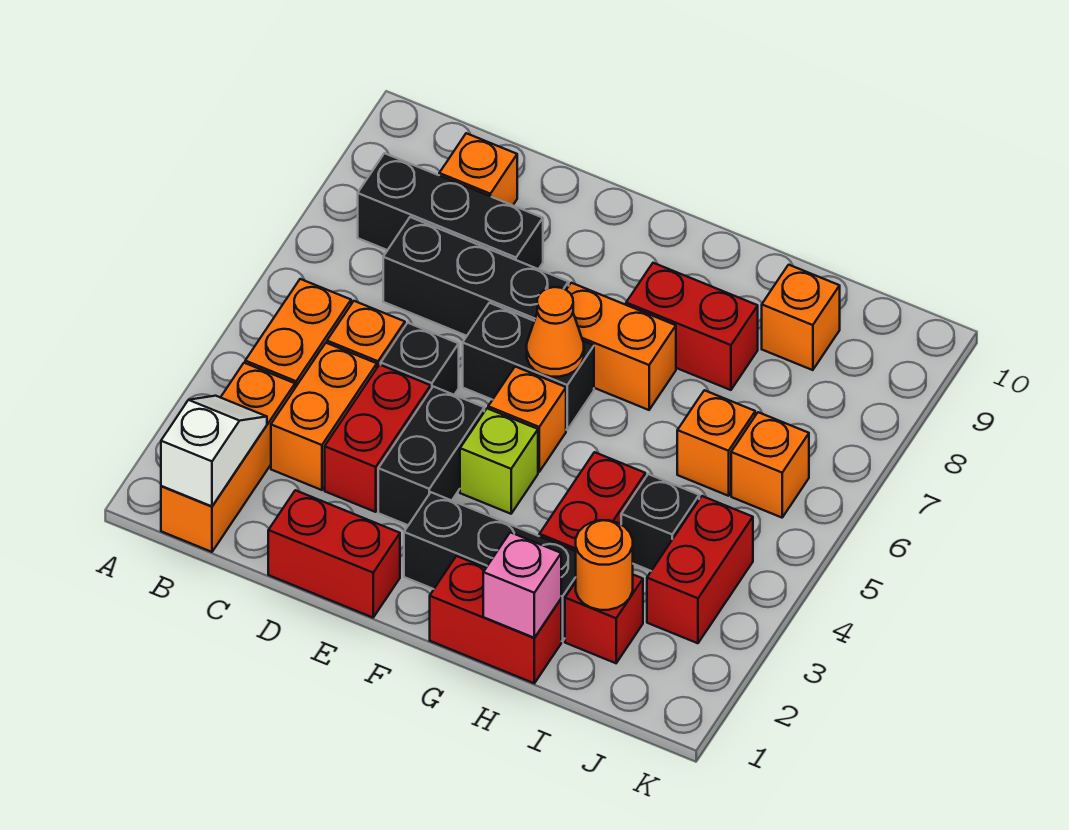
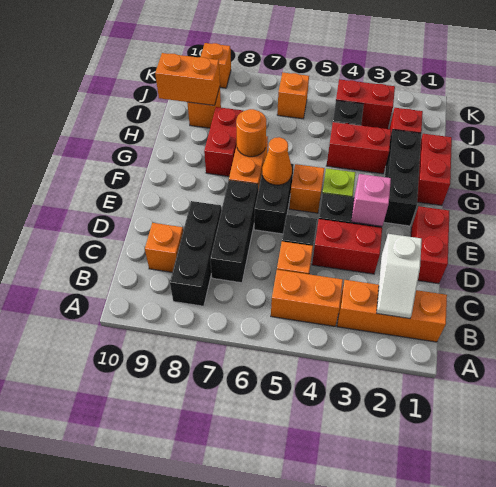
white 1x2 slope [161,396,267,507] -> white 1x2 slope turned to [377,234,422,318]
orange 1x2 brick [271,343,377,490] -> orange 1x2 brick moved to [155,53,220,105]
pink 1x1 brick [483,532,561,638] -> pink 1x1 brick moved to [351,174,391,226]
orange 1x1 round brick [576,520,633,610] -> orange 1x1 round brick moved to [236,109,266,157]
orange 1x1 brick [677,390,755,496] -> orange 1x1 brick moved to [201,43,231,88]

